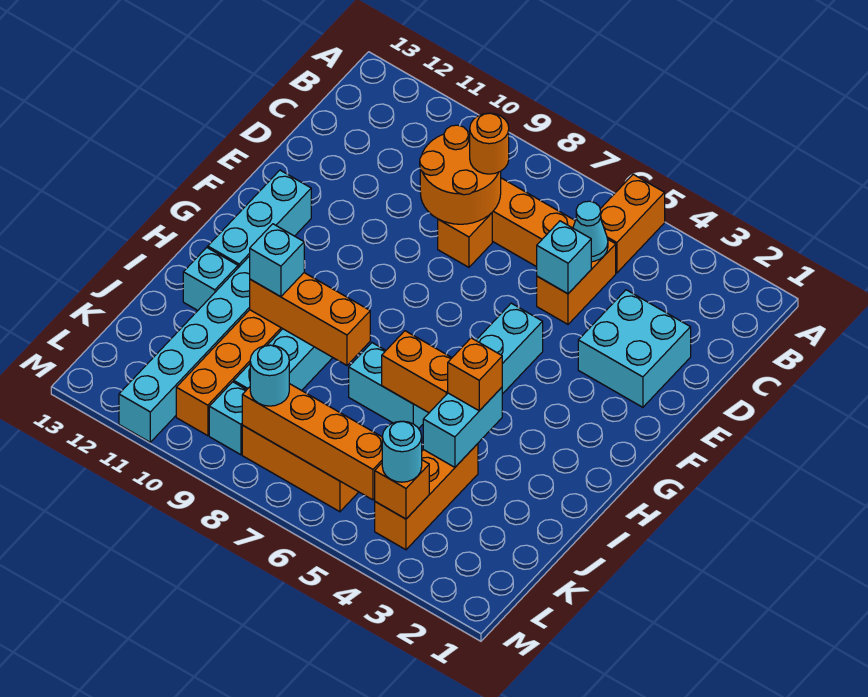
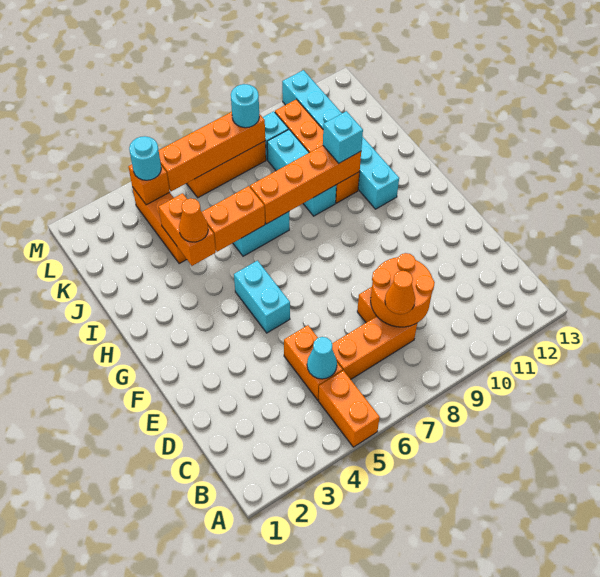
orange 1x1 round brick [470,113,509,174] -> orange 1x1 cone [385,271,415,314]
cyan 2x2 brick [578,290,691,407] -> none
cyan 1x1 brick [537,221,591,294] -> none
cyan 1x3 brick [208,170,311,268] -> none
cyan 1x2 brick [423,387,502,467] -> orange 1x2 brick [159,193,216,266]
orange 1x1 brick [448,338,502,411] -> orange 1x1 cone [179,198,208,242]
orange 1x3 brick [250,273,370,365] -> orange 1x4 brick [250,145,361,224]
cyan 1x1 brick [183,247,238,310] -> none

